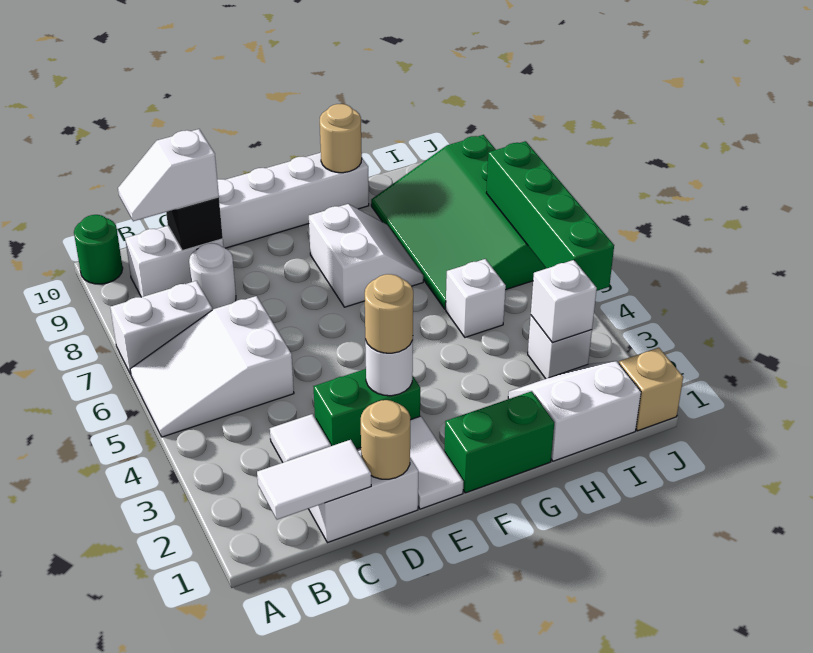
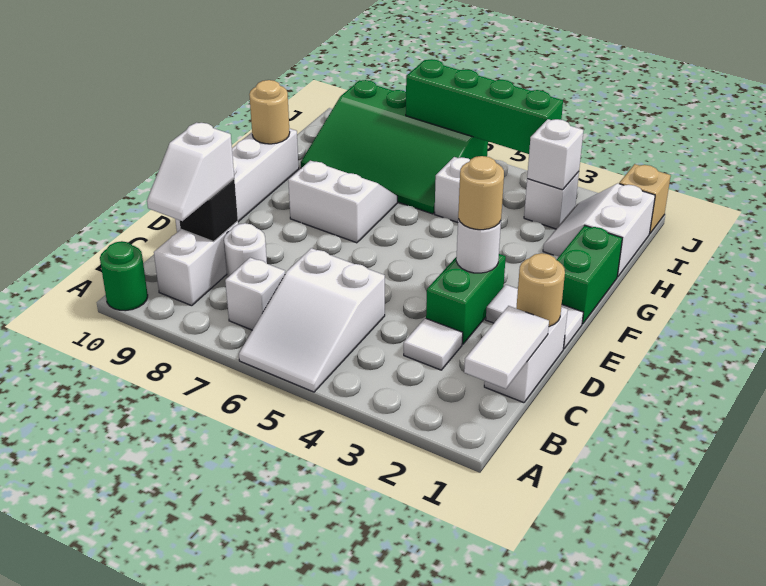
white 1x2 brick [110,281,212,374] -> white 1x1 brick [225,258,285,330]

